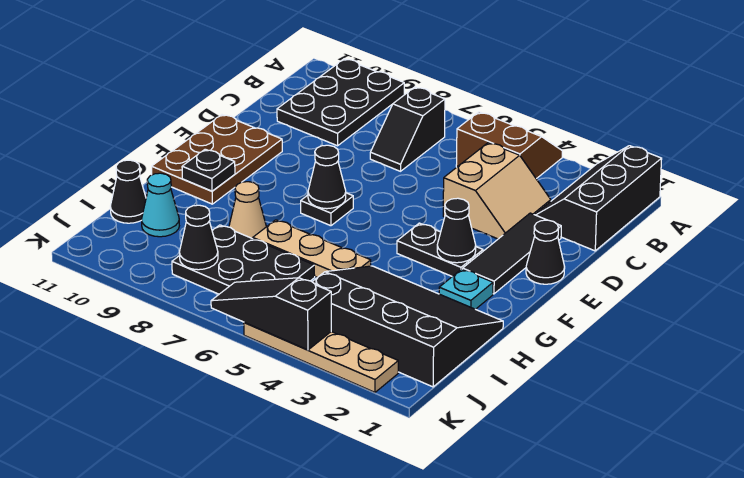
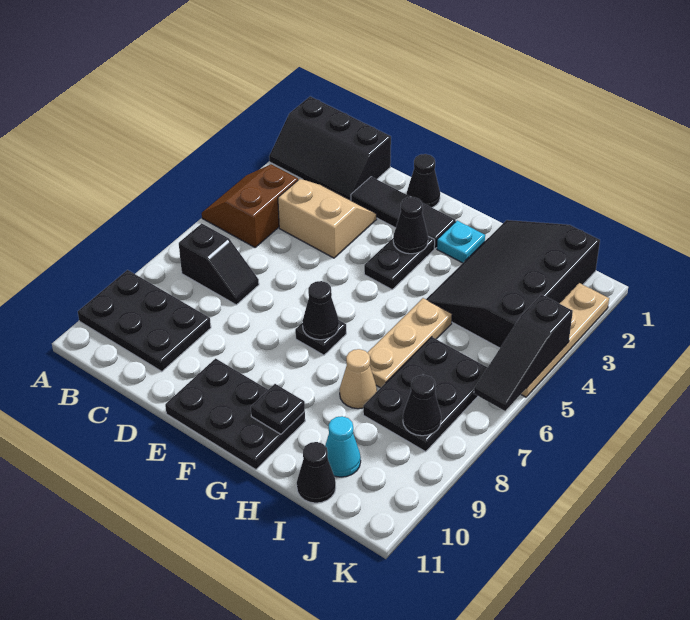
brown 2x3 plate [152,115,282,204] -> black 2x3 plate [165,358,305,470]

